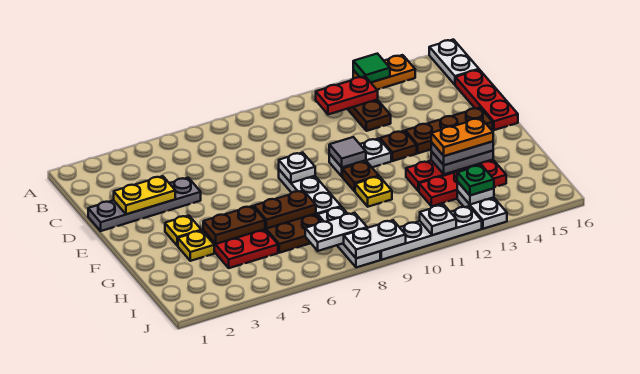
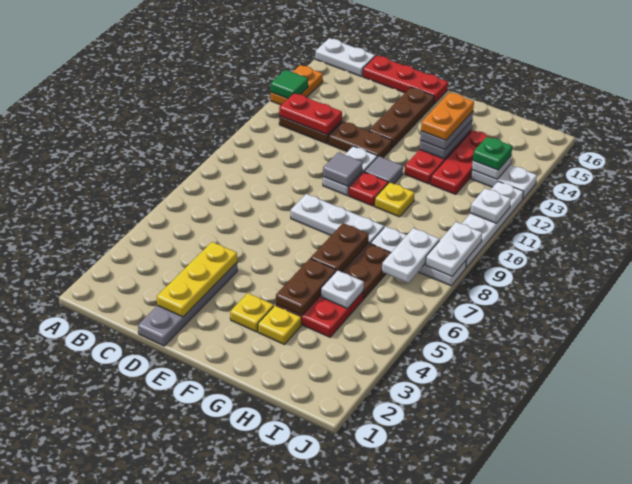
red 1x2 plate [316,76,378,114] -> red 1x2 plate turned to [279,93,342,135]
yellow 1x2 plate [114,176,175,214] -> yellow 1x3 plate [157,242,237,317]
white 1x1 plate [279,153,315,183] -> white 1x1 plate moved to [321,270,364,309]
brown 1x1 plate [380,131,417,161] -> brown 1x2 plate [328,121,392,158]
brown 1x1 plate [342,161,379,191] -> red 1x1 plate [348,172,388,206]
none -> grey 1x1 tile [364,156,403,184]

